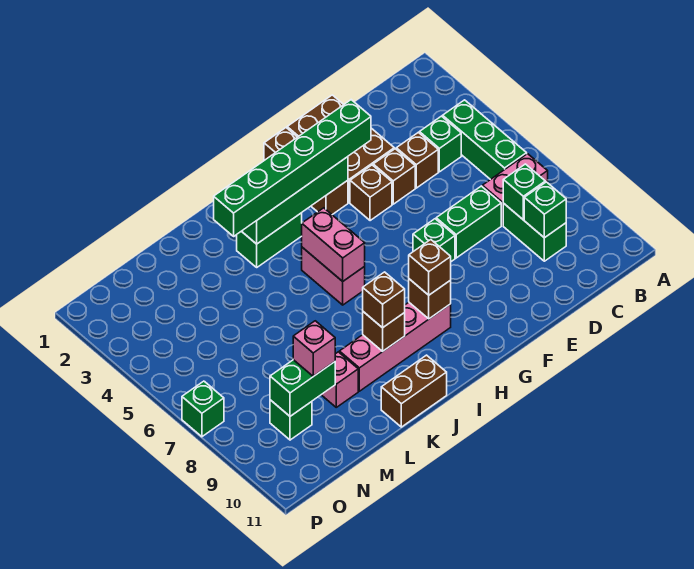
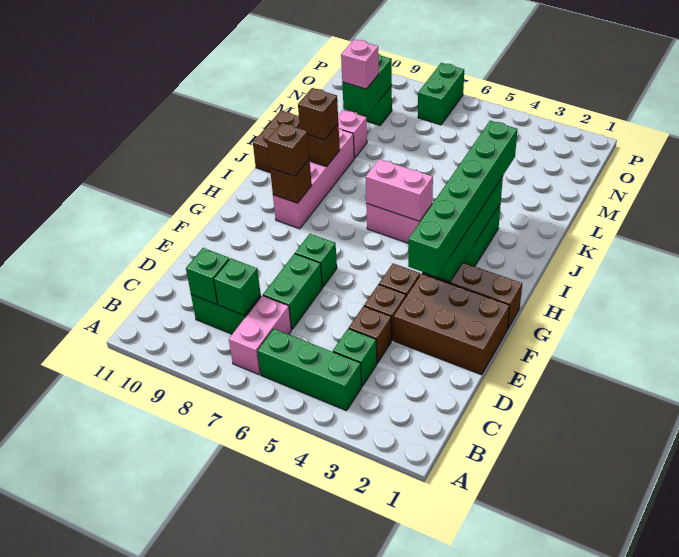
green 1x1 brick [182,381,224,437] -> green 1x2 brick [418,63,464,125]

